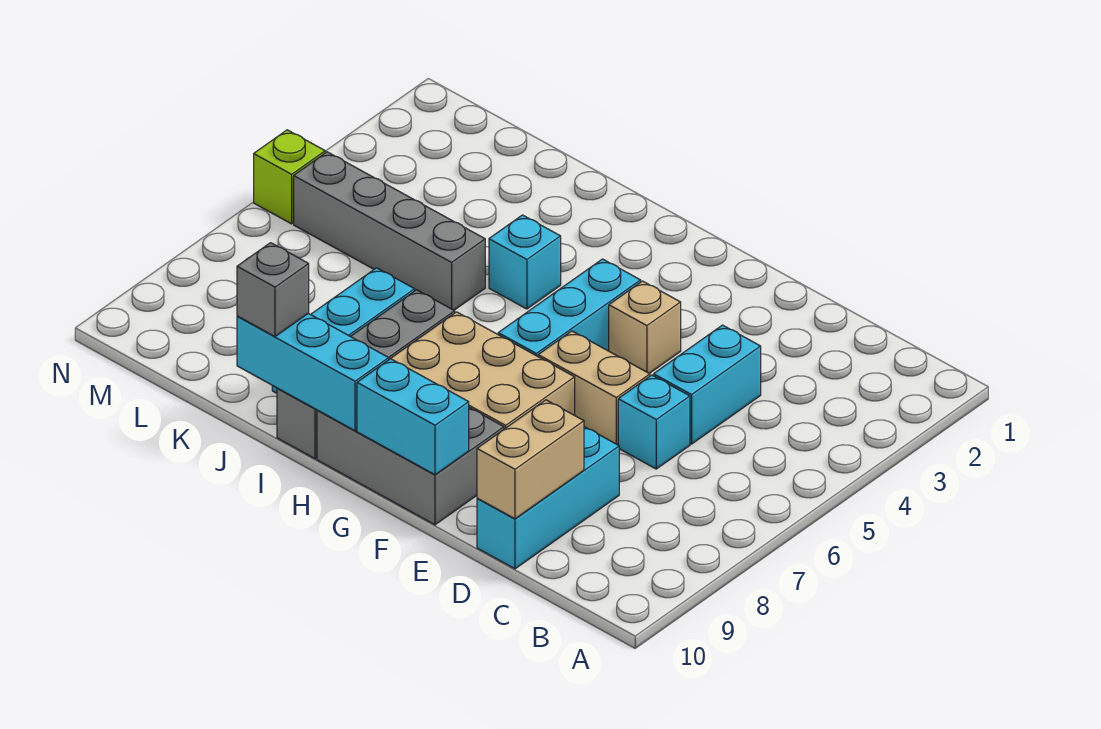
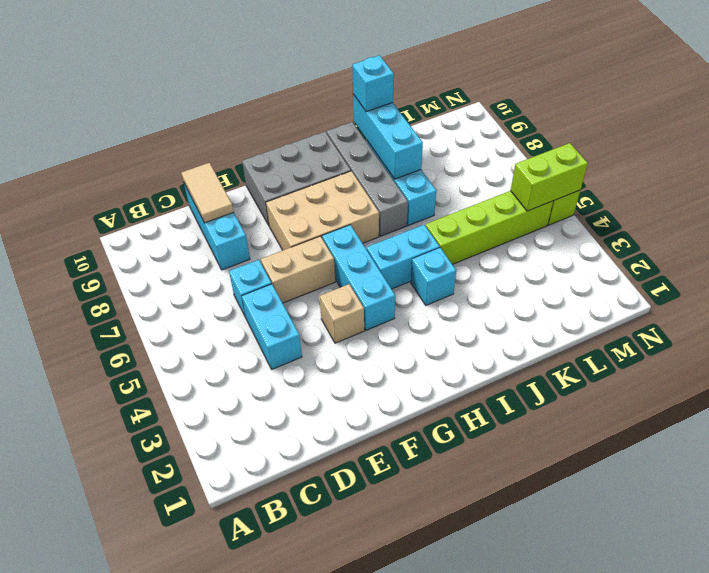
tan 1x2 brick [477,400,584,519] -> tan 1x2 tile [181,163,234,223]
cyan 1x2 brick [357,359,469,475] -> cyan 1x2 brick moved to [367,225,440,289]
cyan 1x3 brick [237,313,389,431] -> cyan 1x3 brick turned to [353,94,423,179]
grey 1x4 brick [294,152,485,310] -> lime 1x4 brick [426,191,553,264]
grey 1x1 brick [237,243,309,336] -> cyan 1x1 brick [352,55,394,112]
none -> lime 1x2 brick [511,143,588,211]

